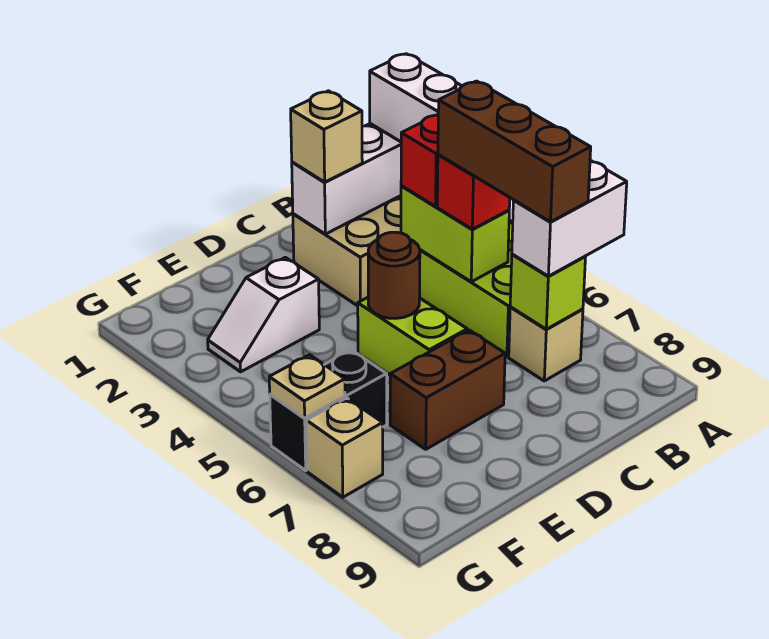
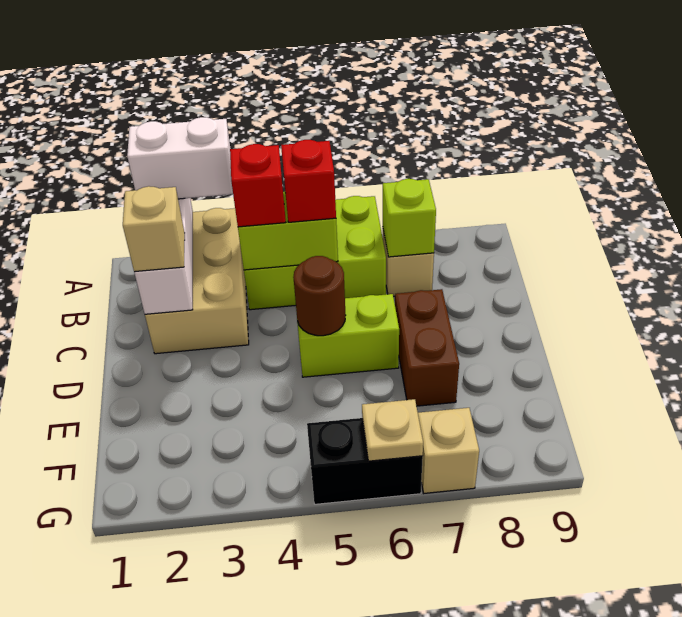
white 1x2 brick [512,160,627,276] -> none
brown 1x3 brick [438,81,591,222] -> none
white 1x2 slope [208,257,319,372] -> none
black 1x2 brick [270,350,387,470] -> black 1x2 brick turned to [307,418,423,504]

